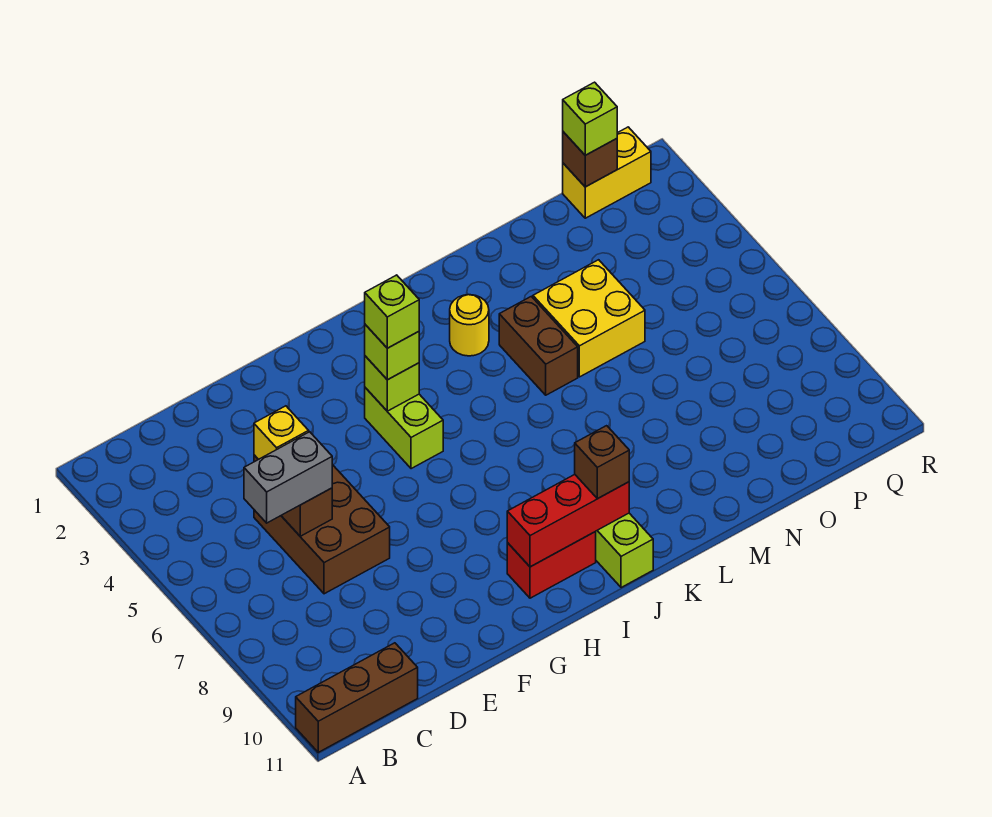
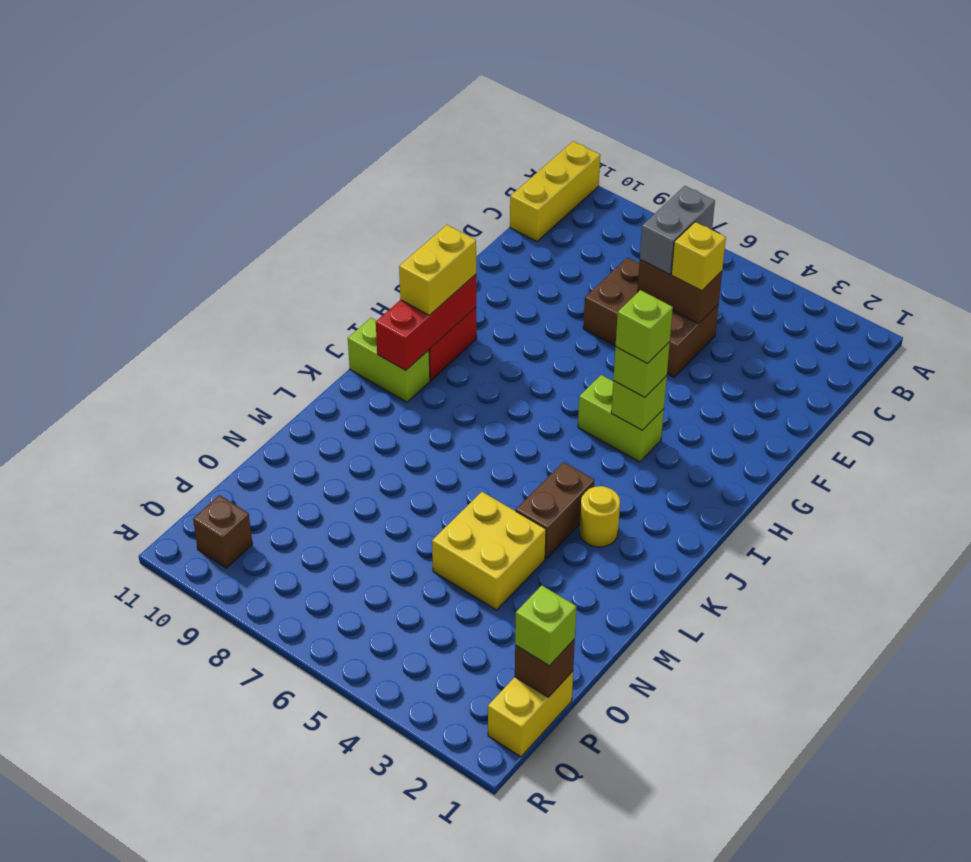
brown 1x3 brick [296,643,418,752] -> yellow 1x3 brick [510,141,600,242]
none -> yellow 1x2 brick [399,225,476,315]
brown 1x1 brick [575,426,629,499] -> brown 1x1 brick moved to [193,495,252,568]
brown 1x2 brick [499,296,578,395] -> brown 1x2 brick turned to [516,462,595,559]

